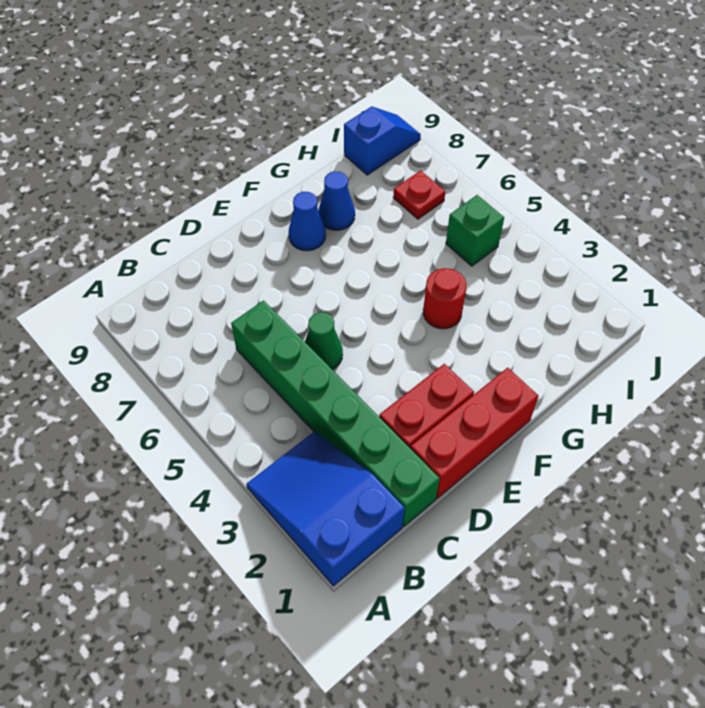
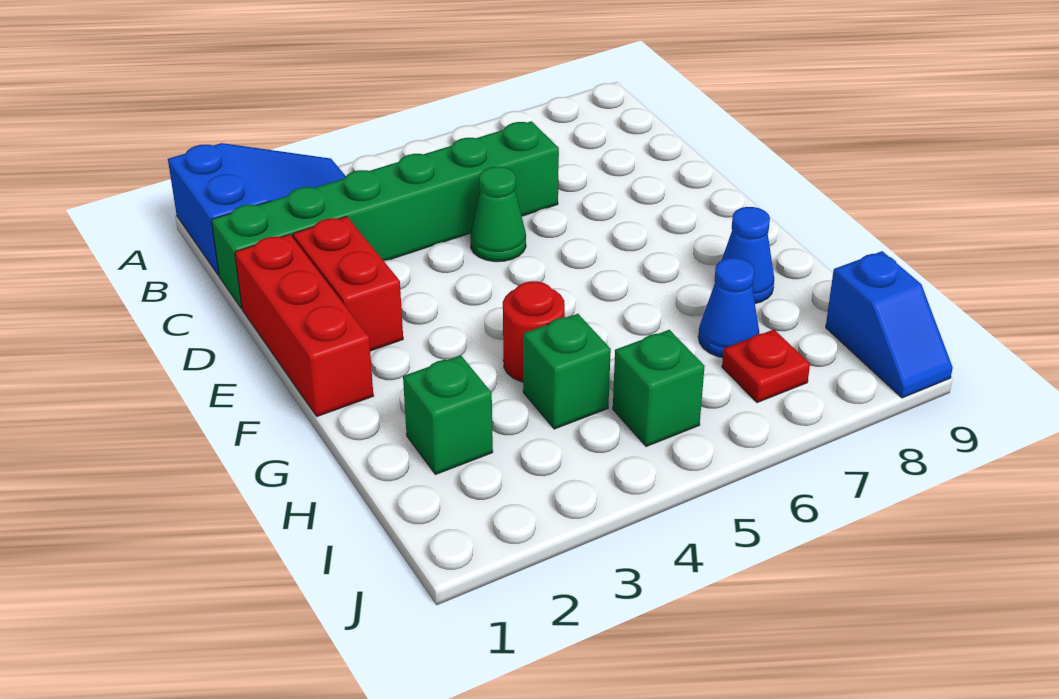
blue 1x1 cone [289,192,326,251] -> blue 1x1 cone moved to [698,258,759,358]
none -> green 1x1 brick [403,355,493,475]
none -> green 1x1 brick [523,314,611,429]

